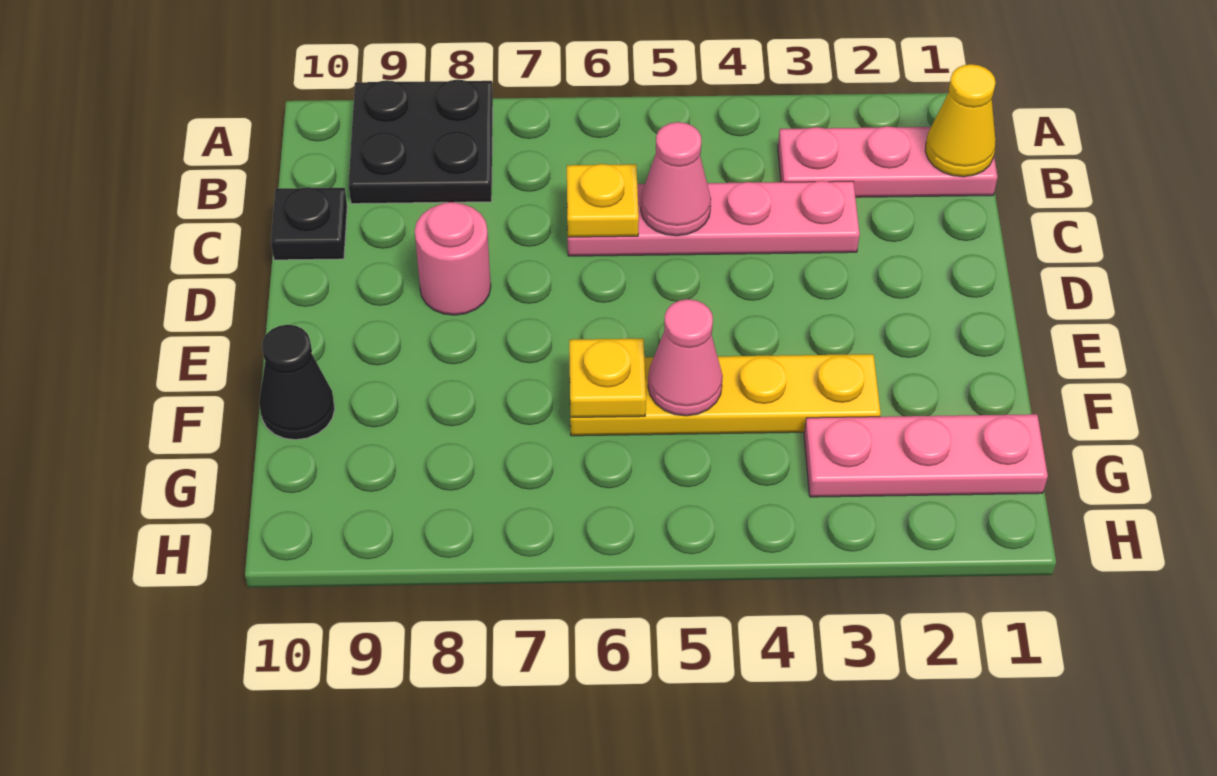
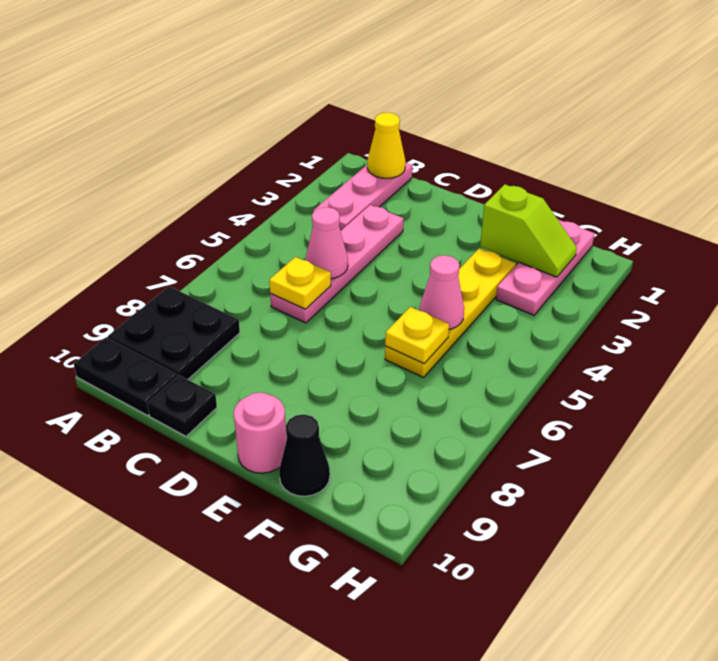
none -> black 1x2 plate [74,338,177,415]
pink 1x1 round brick [415,202,491,315] -> pink 1x1 round brick moved to [234,392,287,473]
none -> lime 1x2 slope [480,184,577,277]

